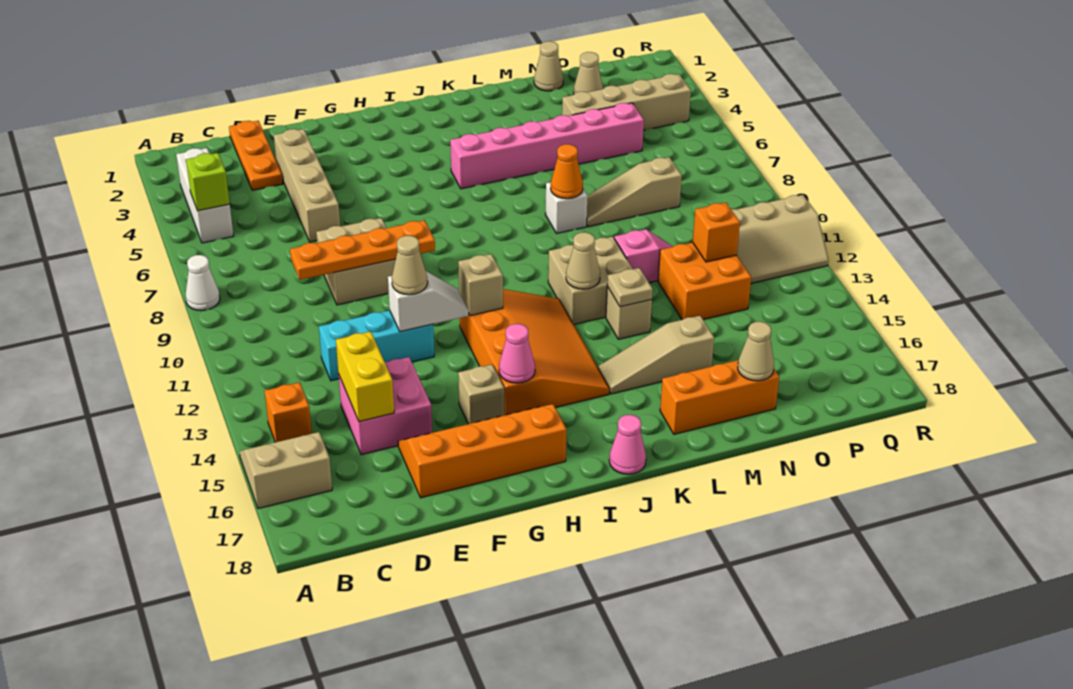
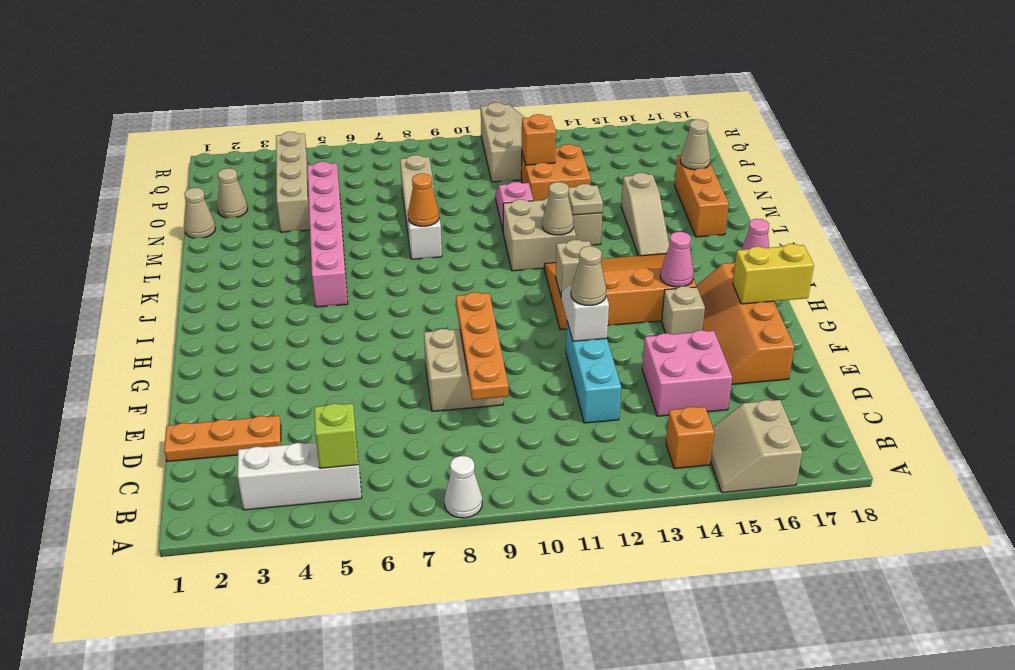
yellow 1x2 brick [336,332,394,422] -> yellow 1x2 brick moved to [733,244,814,304]
tan 1x4 brick [274,129,340,242] -> none

